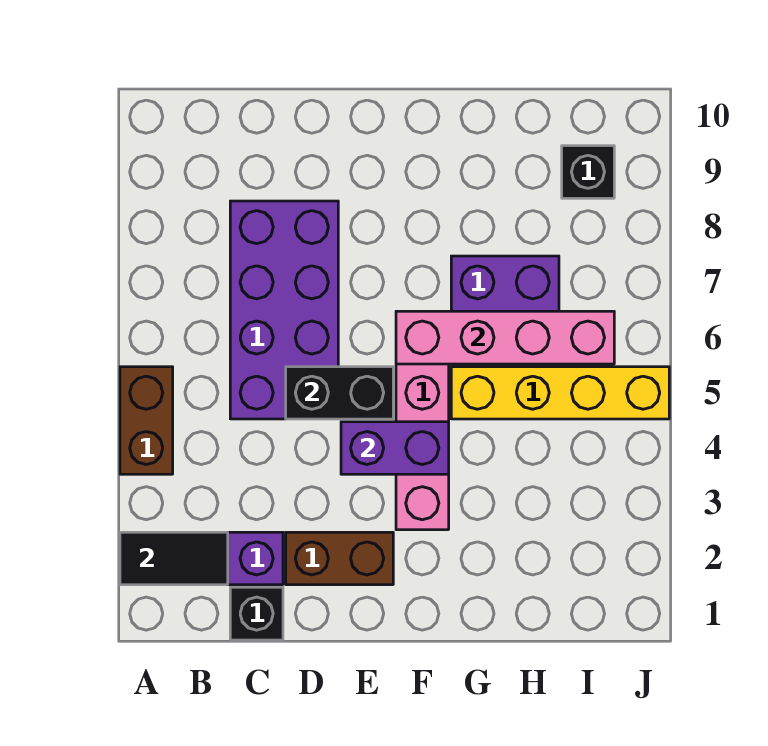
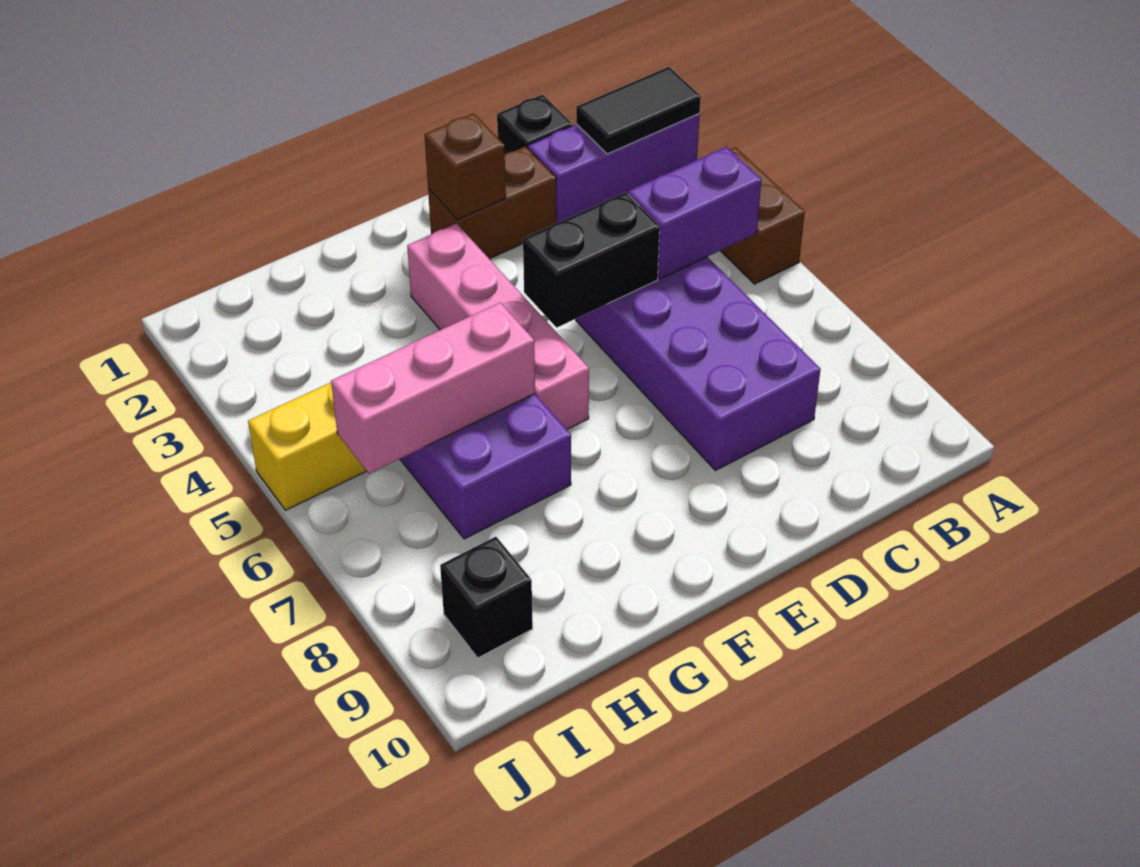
none -> brown 1x1 brick [425,113,506,220]
purple 1x2 brick [341,422,449,474] -> purple 1x2 brick moved to [628,147,761,279]
pink 1x4 brick [396,311,614,364] -> pink 1x3 brick [331,303,535,474]

